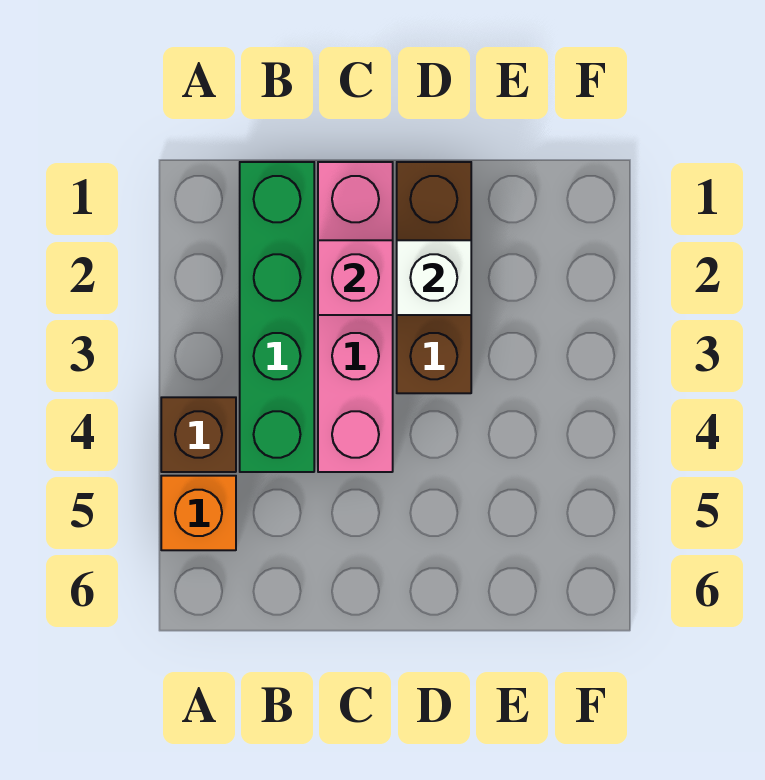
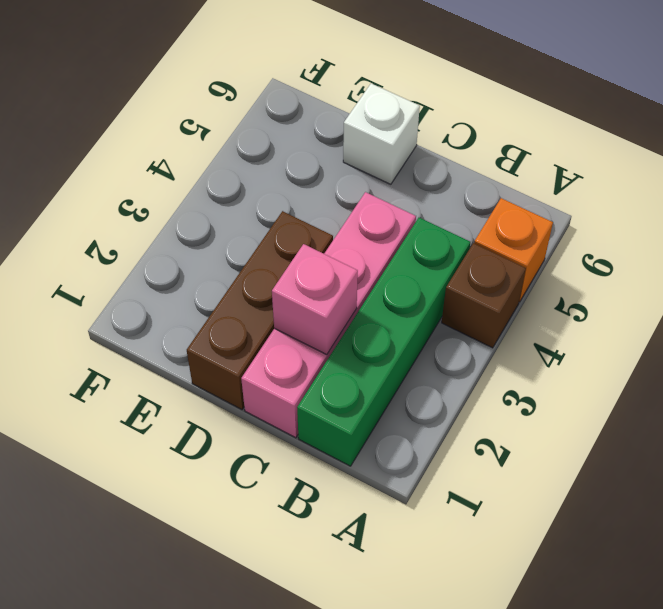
white 1x1 brick [397,240,471,315] -> white 1x1 brick moved to [343,84,420,184]

